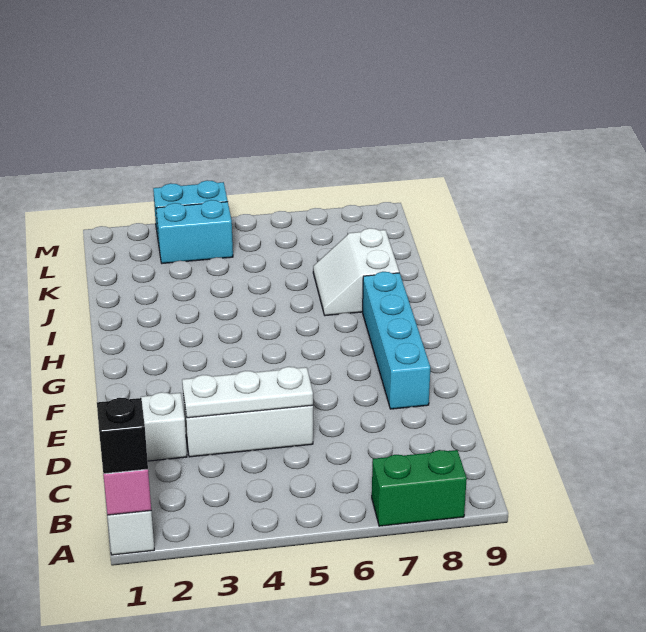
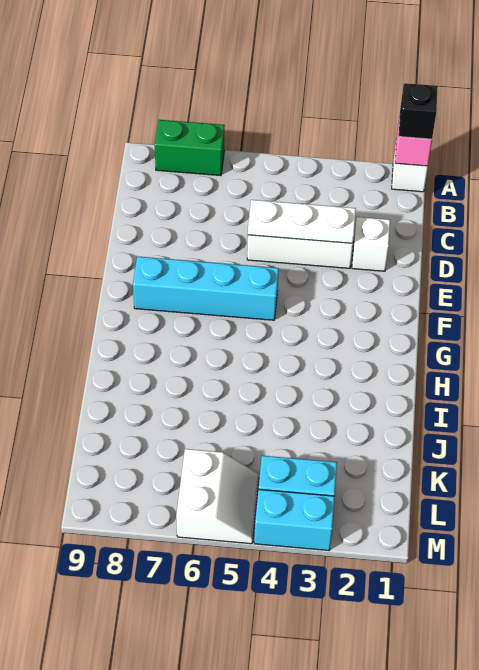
cyan 1x4 brick [363,272,430,409] -> cyan 1x4 brick turned to [133,256,279,320]
white 2x2 slope [313,228,399,316] -> white 2x2 slope moved to [176,449,259,544]

